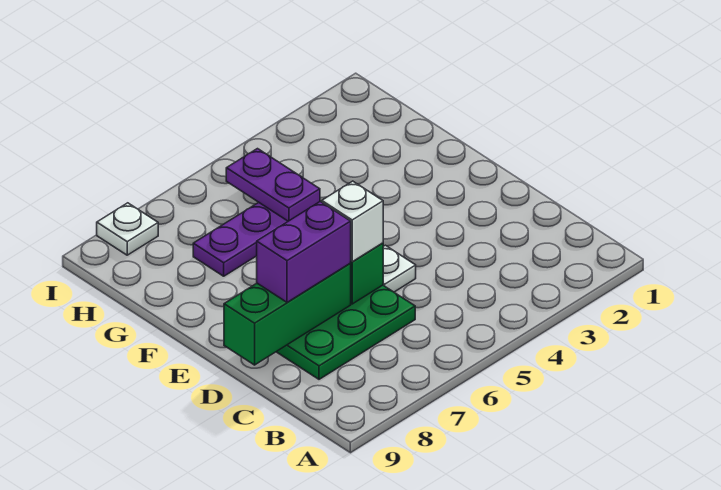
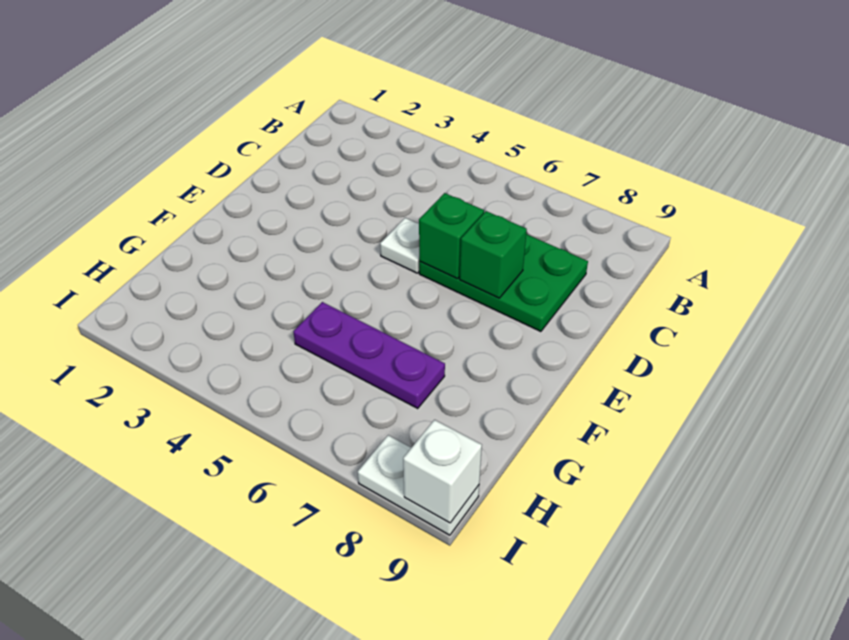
white 1x1 brick [322,181,383,262] -> white 1x1 brick moved to [403,420,482,523]
green 1x3 brick [224,264,351,365] -> green 1x1 brick [460,211,527,298]
purple 1x2 brick [257,202,351,303] -> none
purple 1x2 plate [226,149,320,221] -> none
white 1x1 plate [97,203,158,255] -> white 1x2 plate [358,435,479,535]

